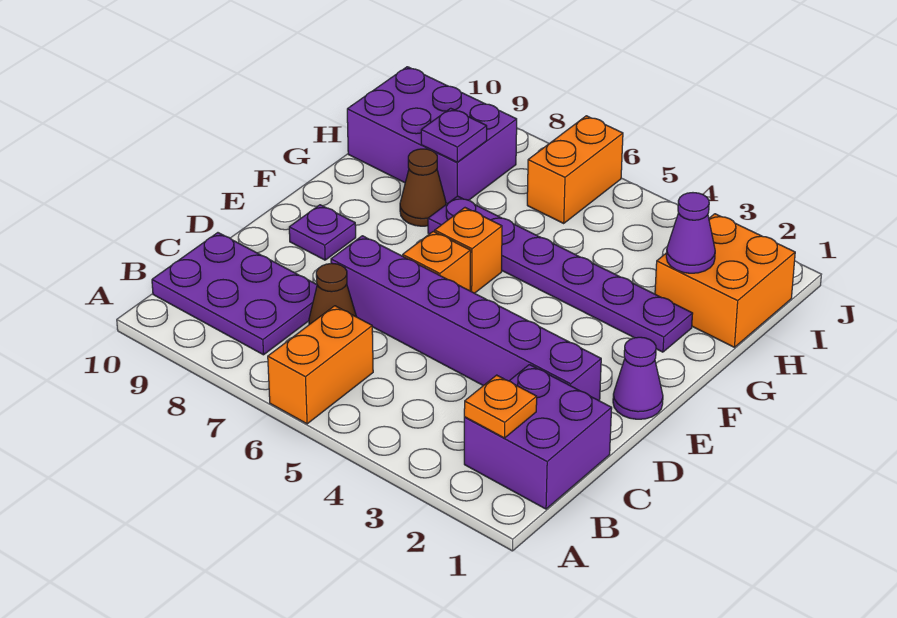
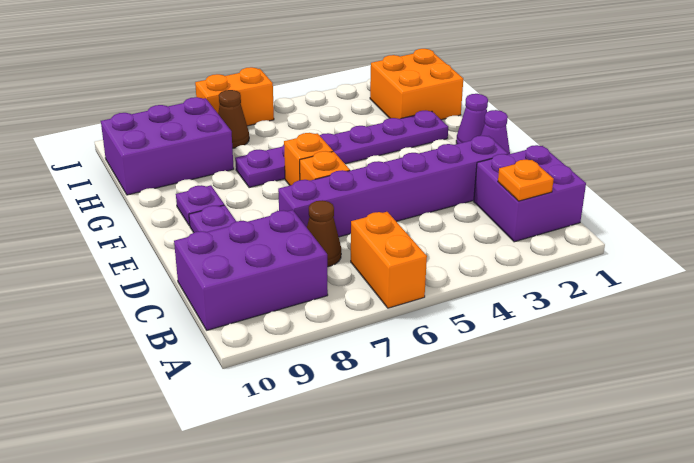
purple 2x3 plate [152,233,317,355] -> purple 2x3 brick [174,210,328,330]
brown 1x1 cone [400,149,446,226] -> brown 1x1 cone moved to [218,90,249,148]
purple 1x1 cone [666,193,715,273] -> purple 1x1 cone moved to [456,94,488,144]
purple 1x1 plate [421,108,487,162] -> purple 1x1 plate moved to [176,185,224,226]
orange 1x2 brick [527,116,623,223] -> orange 1x2 brick turned to [195,67,274,126]

